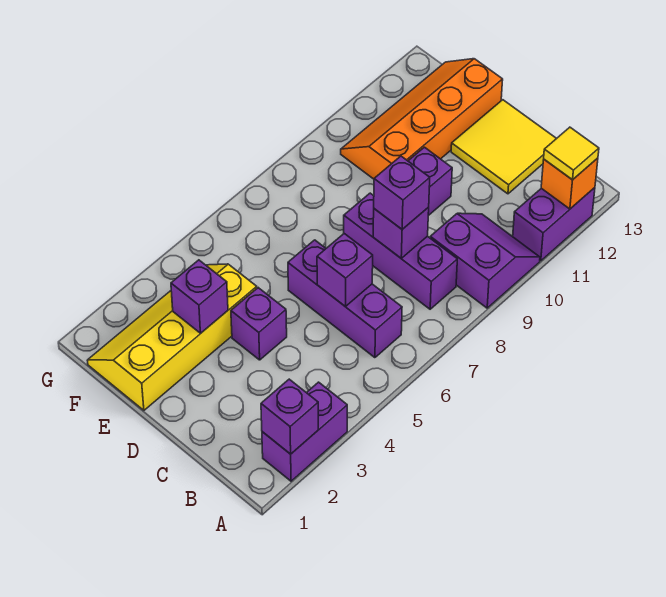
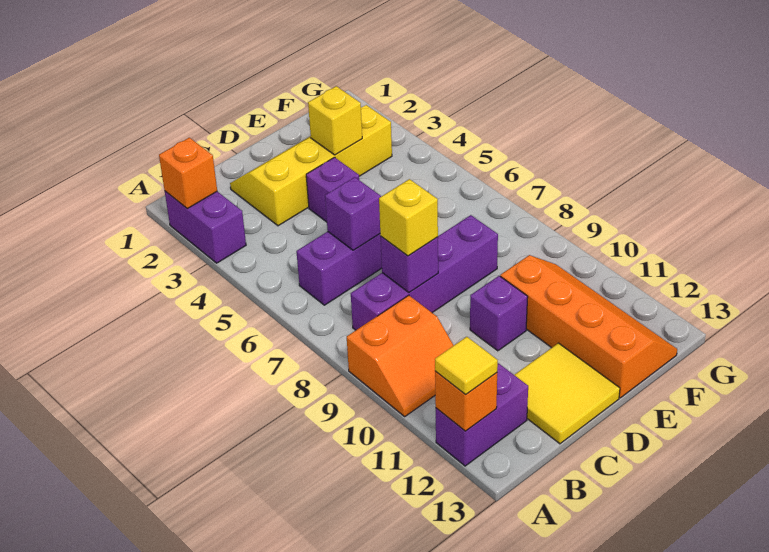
purple 1x1 brick [261,379,318,454] -> orange 1x1 brick [159,138,217,208]
purple 2x2 slope [430,213,540,308] -> orange 2x2 slope [347,295,454,416]
purple 1x2 brick [513,188,595,261] -> purple 1x2 brick turned to [436,363,528,466]
purple 1x3 brick [344,193,457,309] -> purple 1x4 brick [351,215,498,330]
purple 1x1 brick [374,156,430,229] -> yellow 1x1 brick [379,179,438,256]
yellow 2x4 slope [87,264,257,410] -> yellow 2x4 slope turned to [230,105,392,226]
purple 1x1 brick [171,260,228,334] -> yellow 1x1 brick [308,86,362,155]

